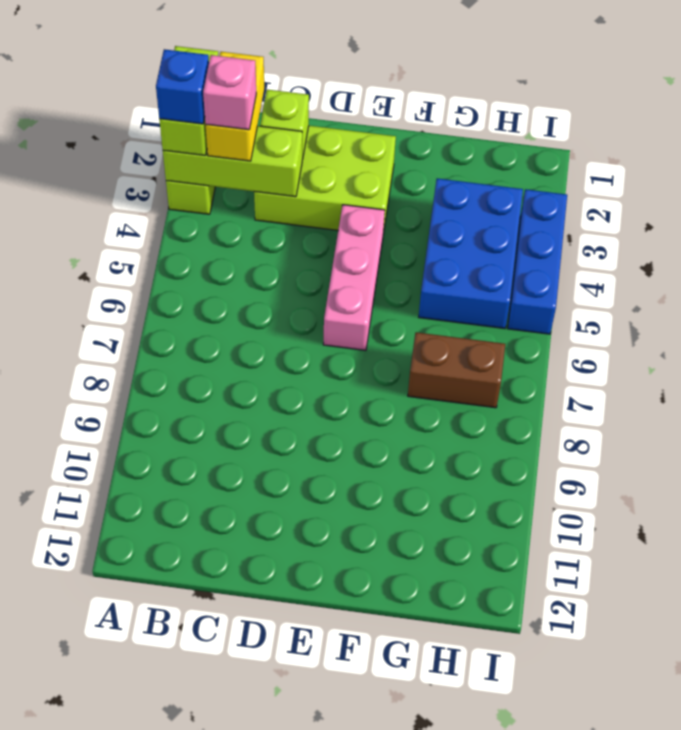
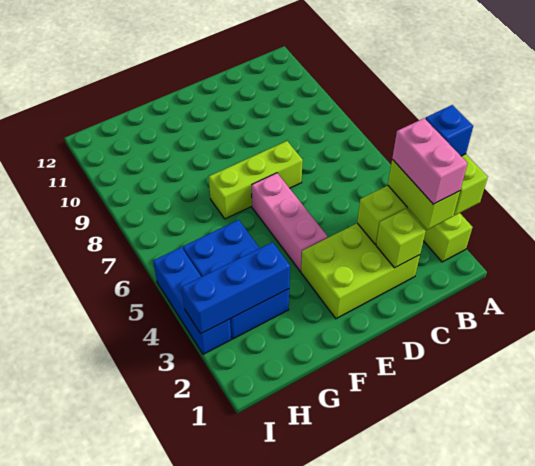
yellow 1x2 brick [206,52,264,161] -> lime 1x2 brick [388,160,460,230]
pink 1x1 brick [203,55,256,130] -> pink 1x2 brick [392,118,468,204]
none -> lime 1x3 brick [209,141,303,219]
none -> blue 1x3 brick [182,242,290,334]
brown 1x2 brick [408,332,505,408] -> none

